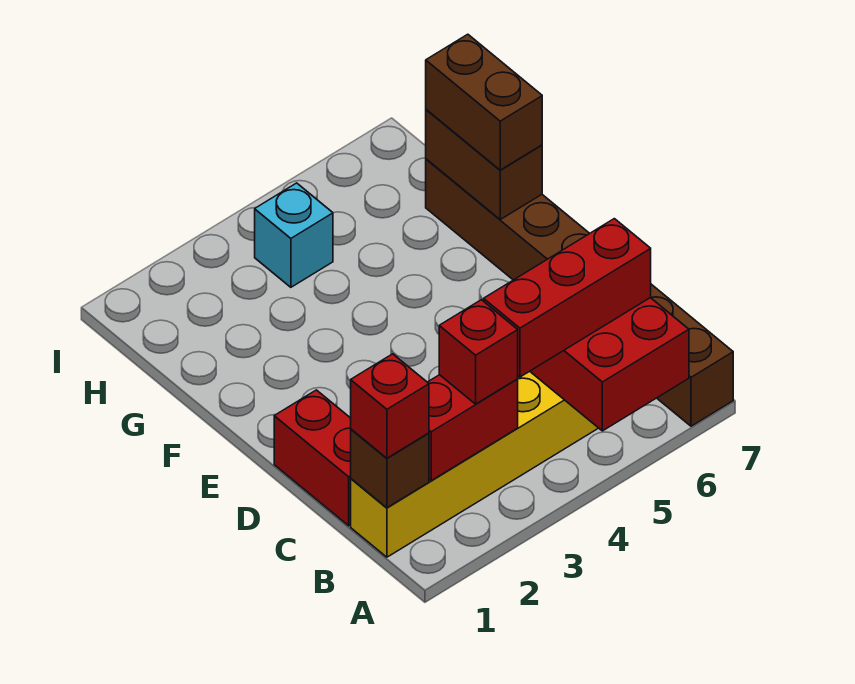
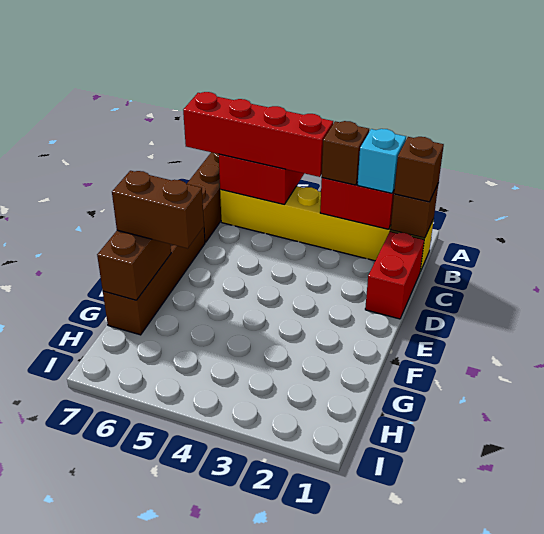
red 1x1 brick [351,354,429,458] -> brown 1x1 brick [394,137,444,202]
red 1x1 brick [439,300,518,404] -> brown 1x1 brick [322,121,369,185]
red 1x3 brick [484,219,651,377] -> red 1x4 brick [183,92,333,177]
brown 1x2 brick [426,34,542,170] -> brown 1x2 brick turned to [112,171,204,248]
cyan 1x1 brick [255,183,333,287] -> cyan 1x1 brick moved to [358,129,406,193]

